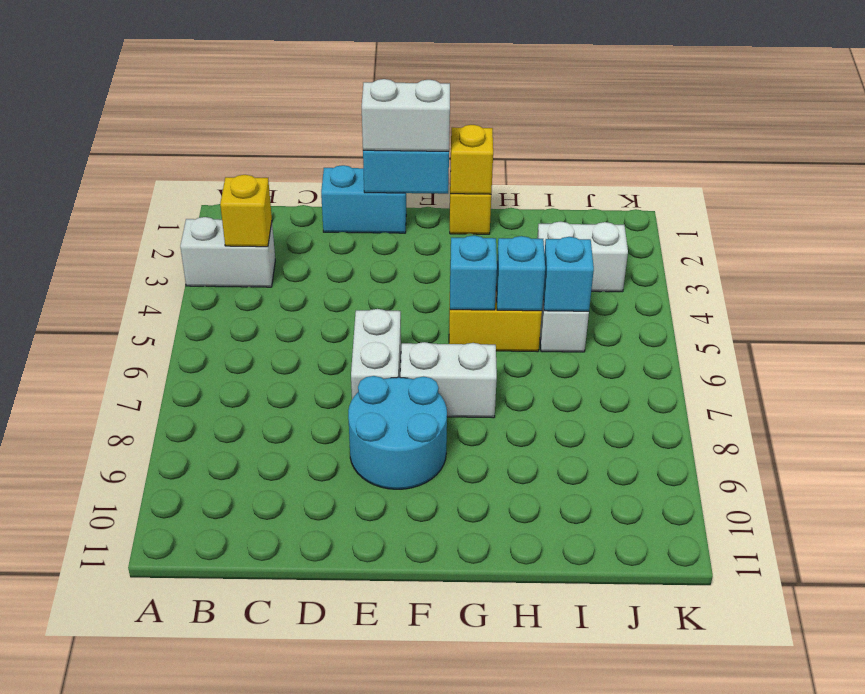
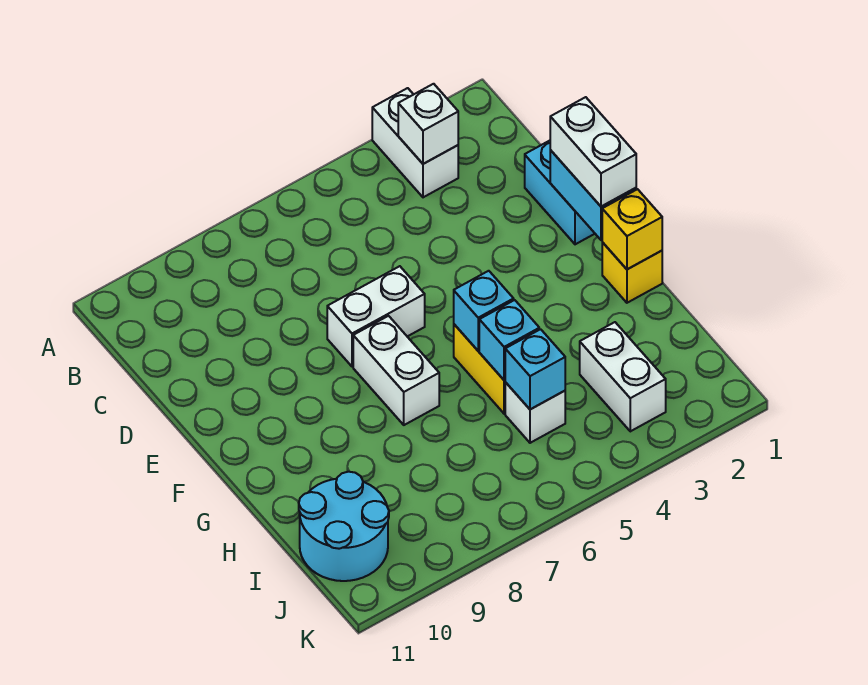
yellow 1x1 brick [220,175,272,247] -> white 1x1 brick [398,84,458,164]
cyan 2x2 round brick [348,376,447,489] -> cyan 2x2 round brick moved to [299,472,389,581]

